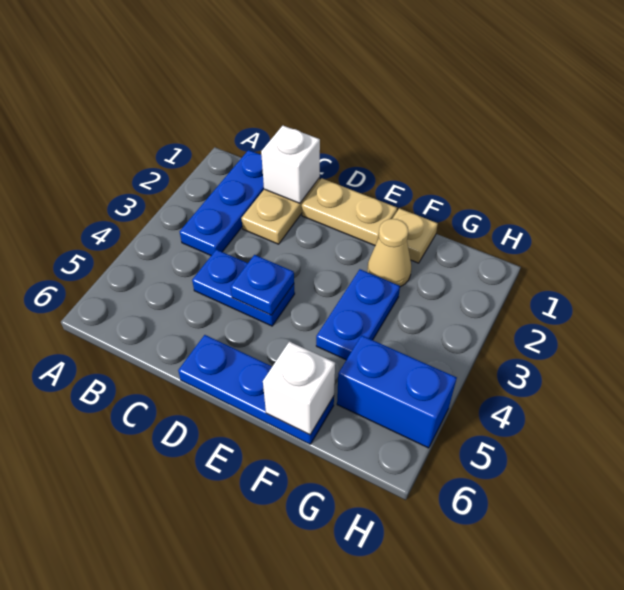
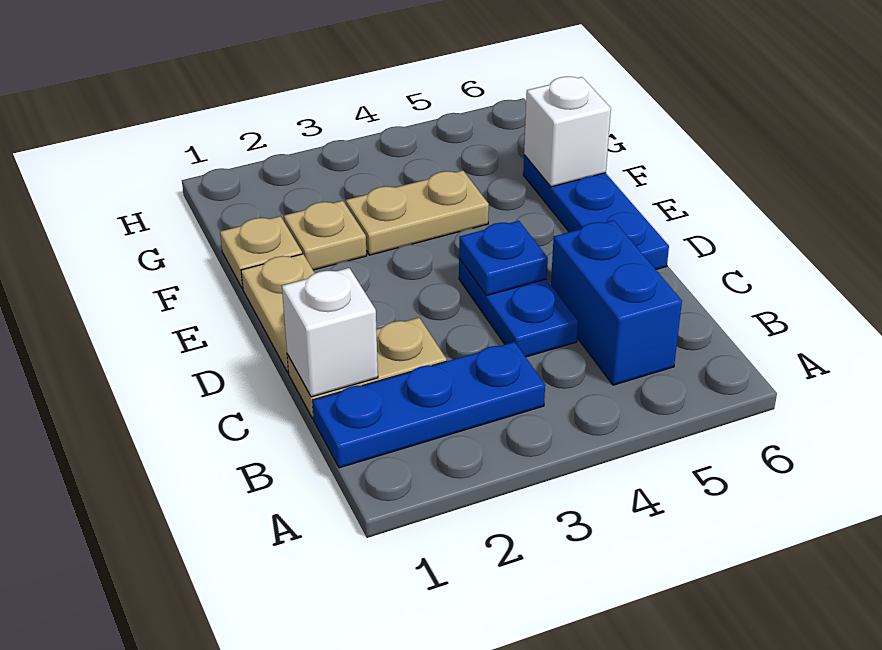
tan 1x1 cone [368,219,411,287] -> tan 1x1 plate [284,201,367,270]
blue 1x2 plate [316,269,400,360] -> tan 1x2 plate [346,170,489,255]
blue 1x2 brick [337,335,457,448] -> blue 1x2 brick moved to [551,220,682,385]

